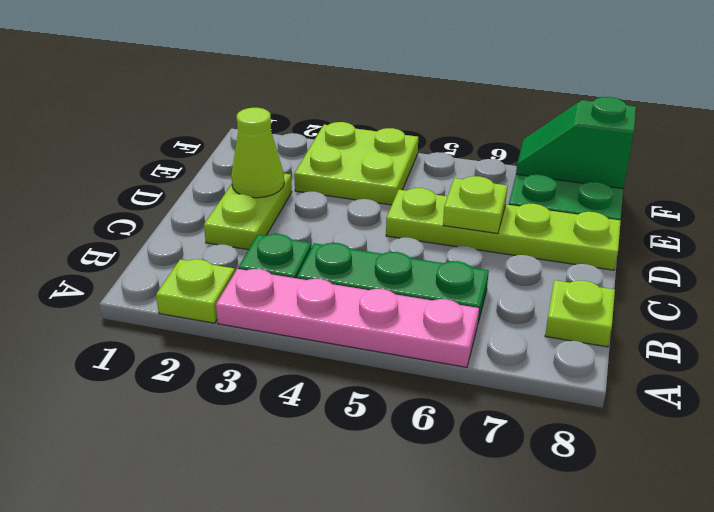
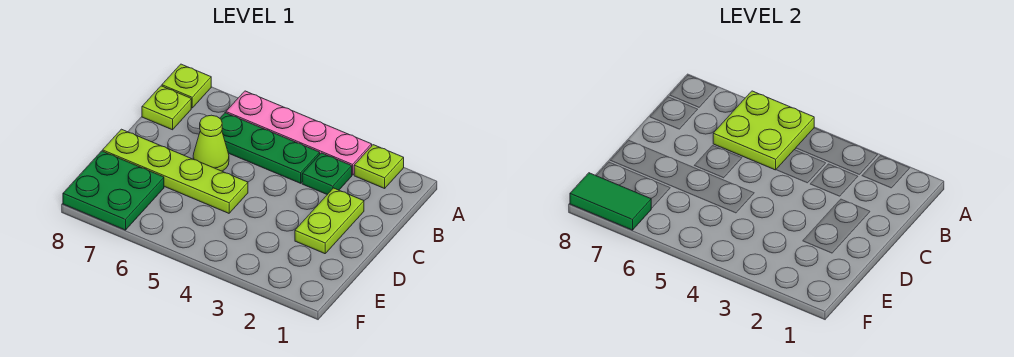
lime 1x1 cone [231,108,284,198] -> lime 1x1 cone moved to [193,115,229,171]
lime 1x1 plate [443,176,508,234] -> lime 1x1 plate moved to [162,64,211,108]
lime 2x2 plate [294,122,418,205] -> lime 2x2 plate moved to [713,91,814,170]
green 1x2 slope [516,97,636,189] -> green 1x2 tile [570,173,651,230]

